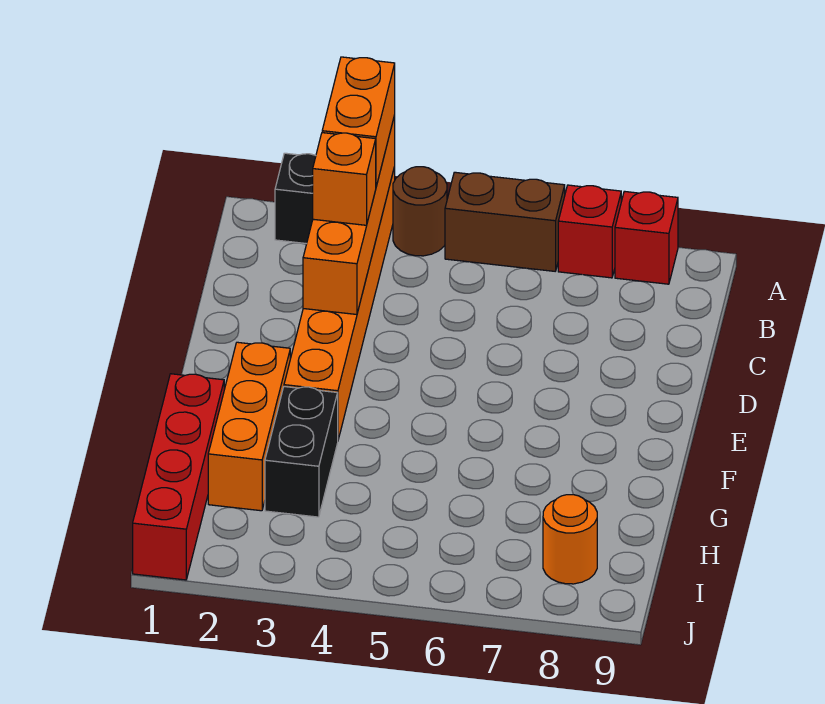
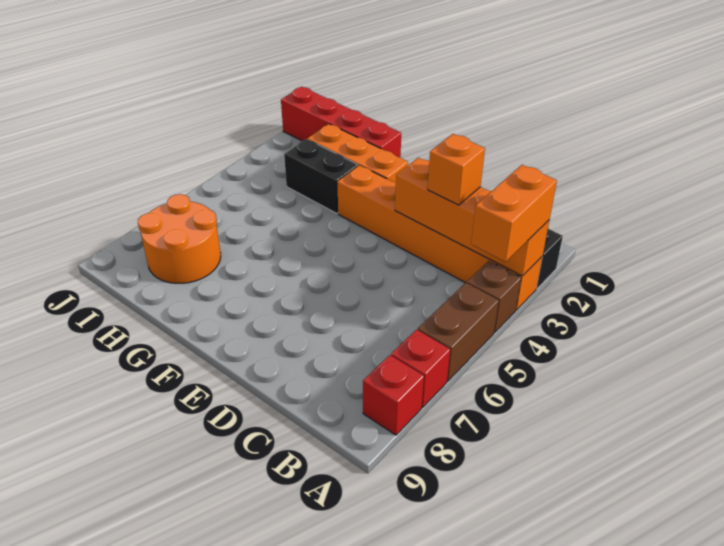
orange 1x2 brick [322,57,395,186] -> orange 1x2 brick turned to [471,165,557,262]
brown 1x1 round brick [393,167,447,256] -> brown 1x1 brick [467,261,521,332]
orange 1x1 round brick [543,495,597,584] -> orange 2x2 round brick [138,194,221,283]

